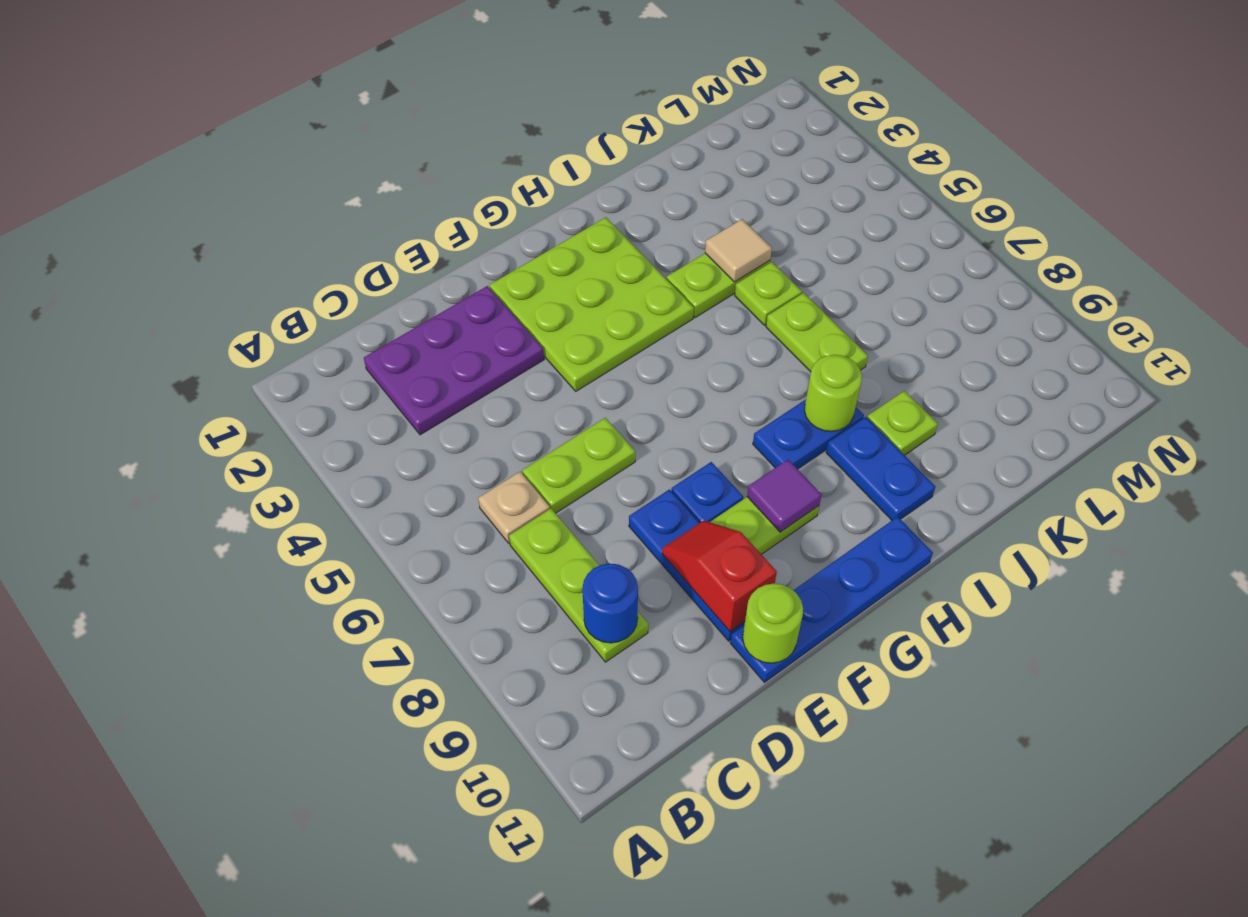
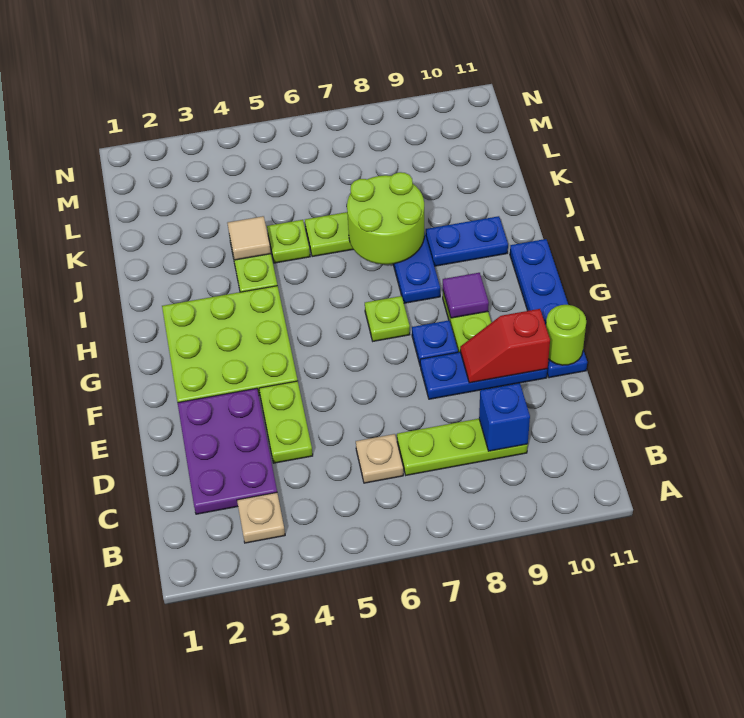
none -> tan 1x1 plate [237,493,285,543]
blue 1x1 round brick [582,563,638,643] -> blue 1x1 brick [479,383,530,451]
lime 1x2 plate [522,418,635,513] -> lime 1x2 plate moved to [259,381,313,463]
lime 1x1 round brick [805,355,862,432] -> lime 2x2 round brick [347,172,424,264]
lime 1x1 plate [867,391,938,455] -> lime 1x1 plate moved to [365,296,410,341]

